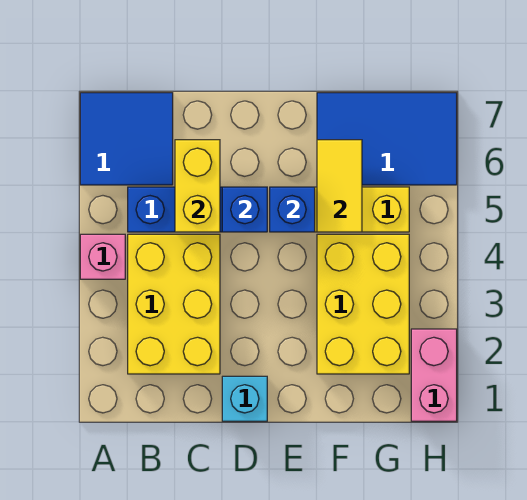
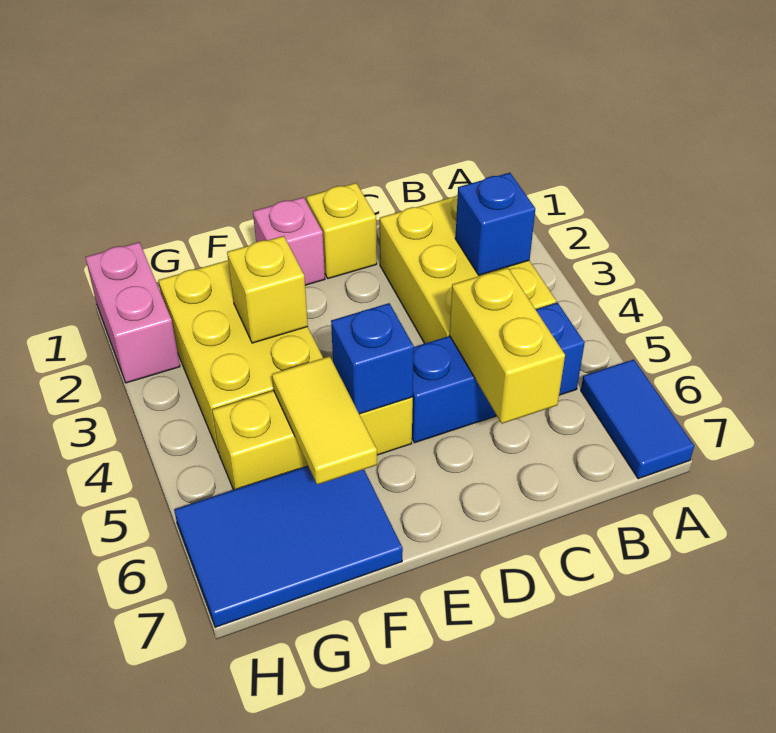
pink 1x1 brick [80,234,125,279] -> pink 1x1 brick moved to [253,197,325,285]
blue 2x2 tile [80,93,173,185] -> blue 1x2 tile [581,359,694,479]
cyan 1x1 brick [222,376,267,421] -> yellow 1x1 brick [306,183,377,279]
blue 1x1 brick [222,187,267,232] -> blue 1x1 brick moved to [455,173,535,275]
none -> yellow 1x1 brick [227,236,308,343]

